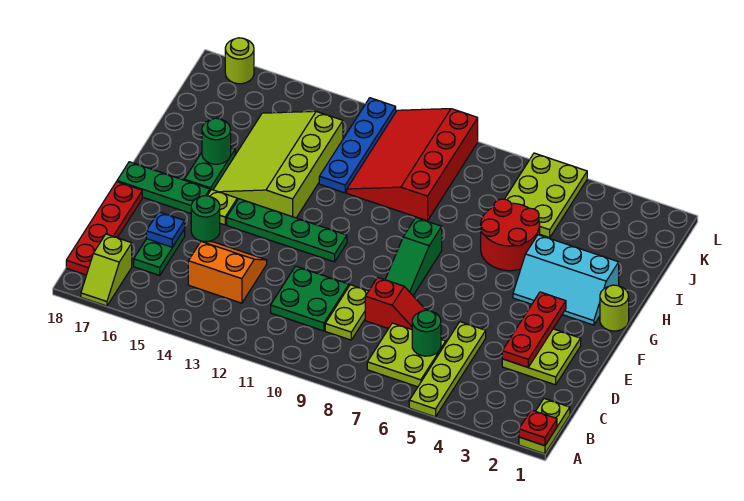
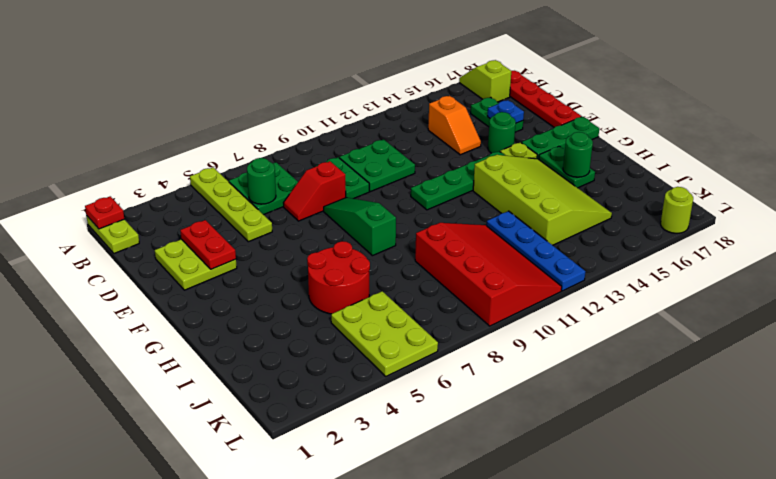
lime 2x2 plate [367,323,446,387] -> green 2x2 plate [229,162,298,215]
lime 1x2 plate [325,285,368,340] -> green 1x2 plate [317,157,369,199]
orange 2x2 slope [188,241,267,303] -> orange 1x2 slope [428,96,481,155]
red 1x3 plate [502,292,566,367] -> red 1x2 plate [180,220,236,269]
lime 1x1 round brick [600,285,629,331] -> none
cyan 2x3 slope [513,235,619,325] -> none

